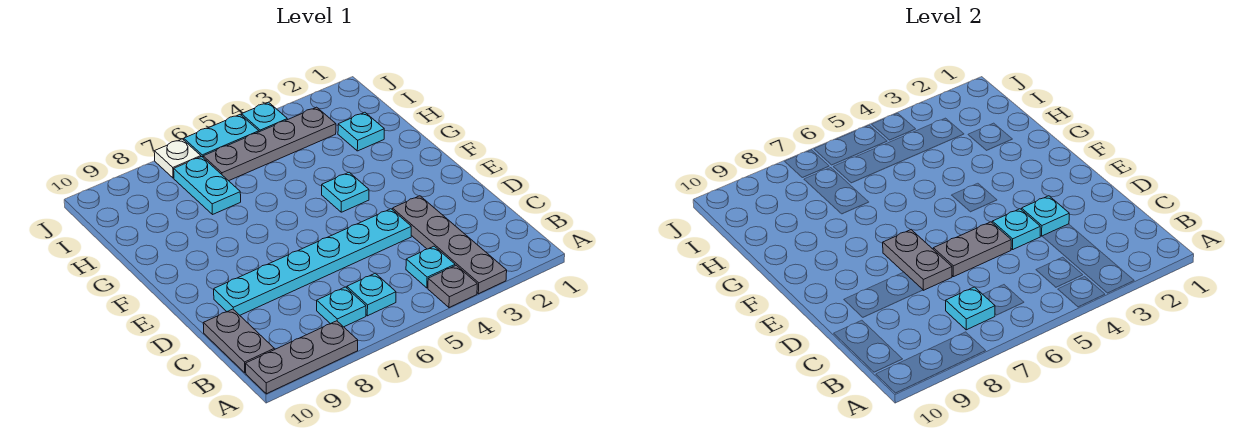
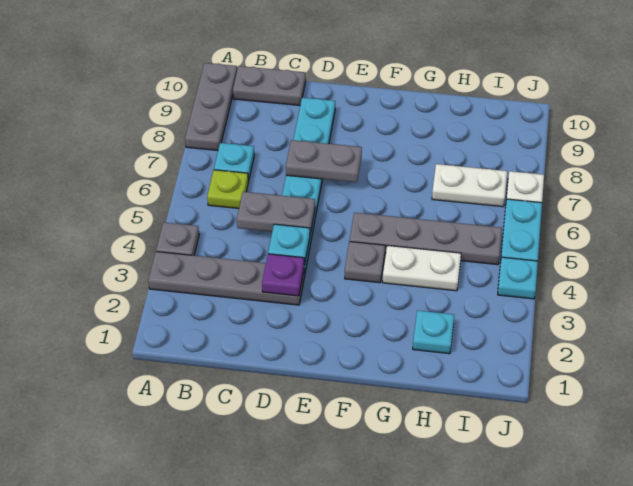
cyan 1x1 plate [406,246,455,288] -> none
cyan 1x1 plate [347,273,396,316] -> lime 1x1 plate [207,170,248,208]
cyan 1x1 plate [946,287,995,330] -> none
cyan 1x1 plate [1021,196,1069,236] -> purple 1x1 plate [262,254,304,296]
grey 1x2 plate [933,222,1011,277] -> grey 1x2 plate turned to [237,192,315,234]
cyan 1x1 plate [322,172,369,212] -> grey 1x1 plate [345,242,385,283]
none -> white 1x2 plate [383,245,461,291]
cyan 1x2 plate [174,157,241,214] -> white 1x2 plate [432,164,507,207]
grey 1x4 plate [203,107,336,181] -> grey 1x4 plate turned to [350,213,502,265]

